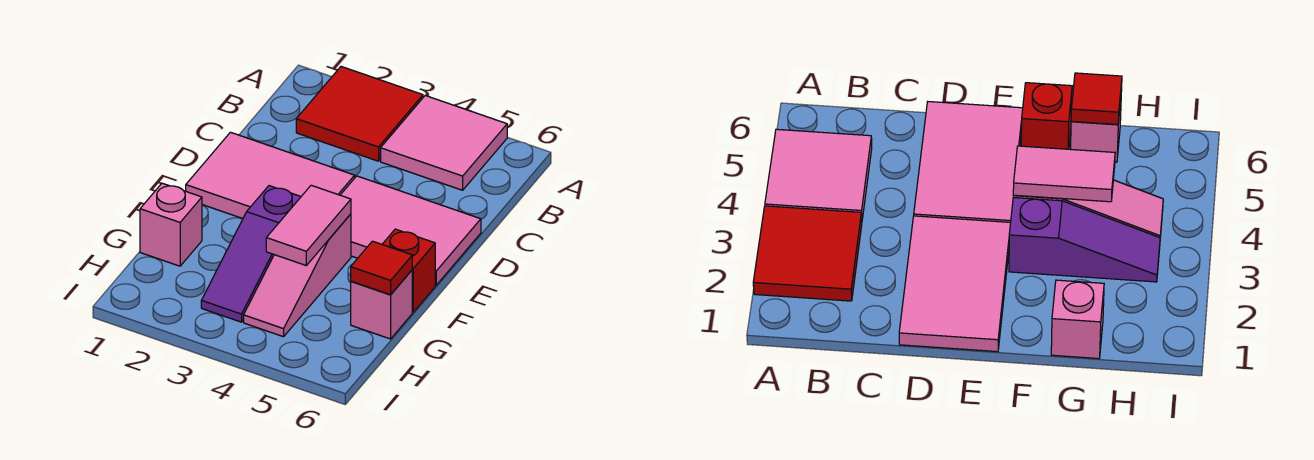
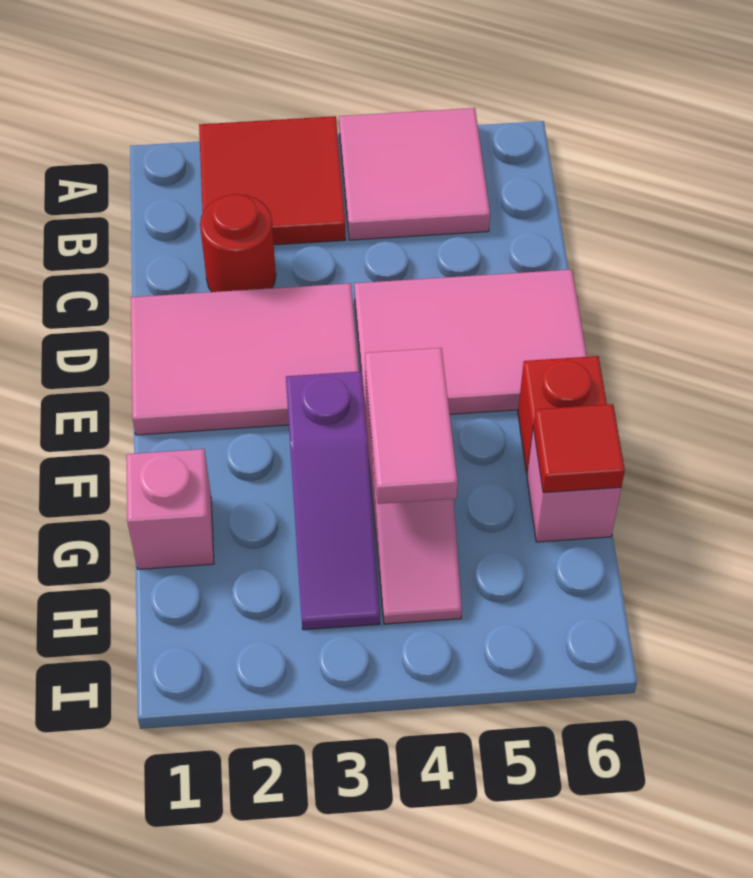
none -> red 1x1 round brick [200,194,276,292]

